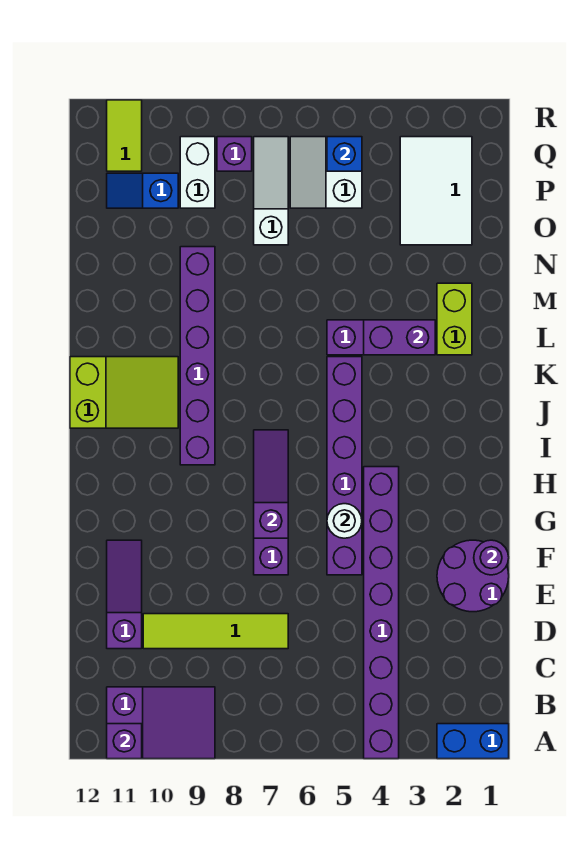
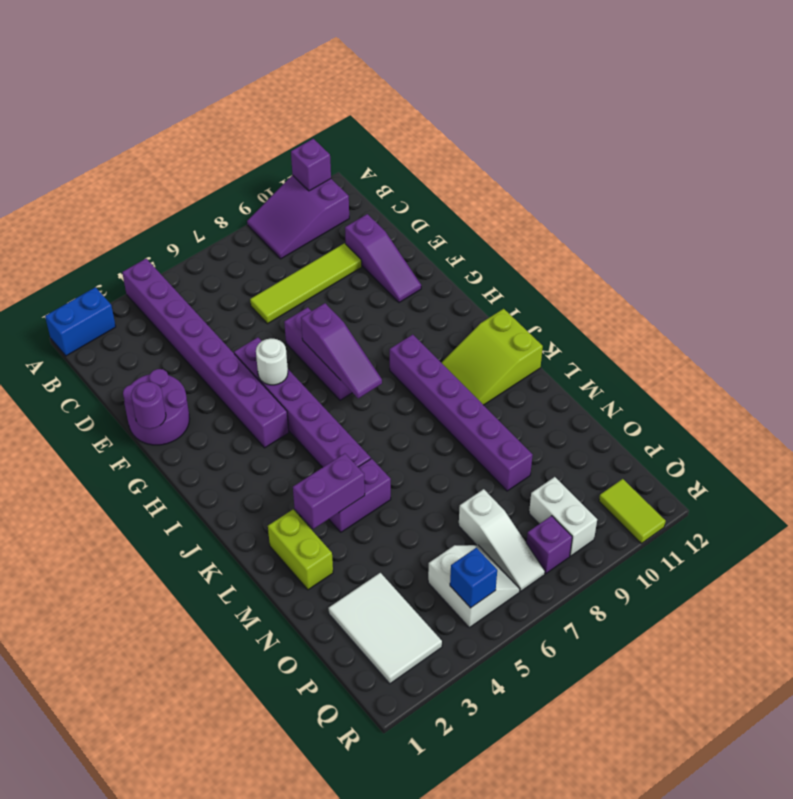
blue 1x2 slope [107,173,178,208] -> none

